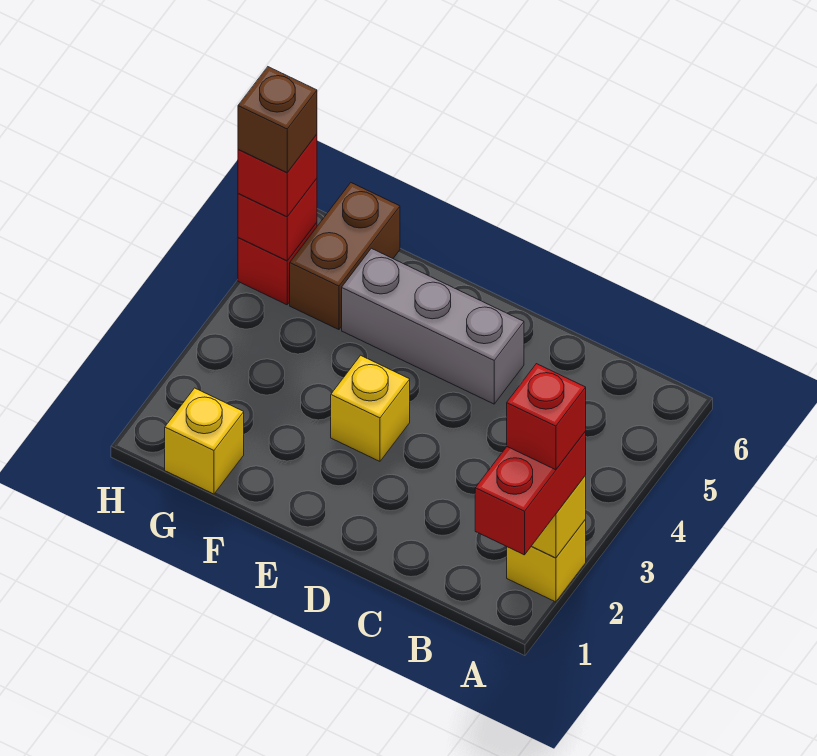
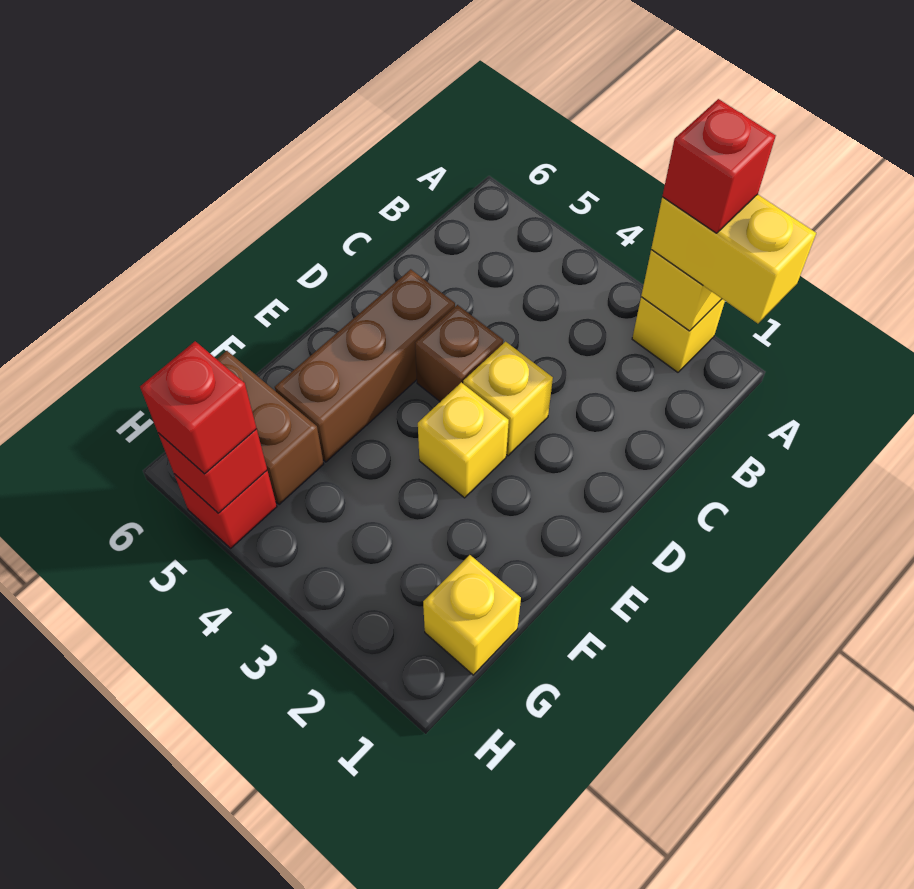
red 1x2 brick [475,431,586,555] -> yellow 1x2 brick [651,194,816,323]
none -> yellow 1x1 brick [463,342,553,456]
grey 1x3 brick [342,248,524,404] -> brown 1x3 brick [275,269,455,462]
brown 1x1 brick [238,67,317,172] -> brown 1x1 brick moved to [415,305,503,402]

